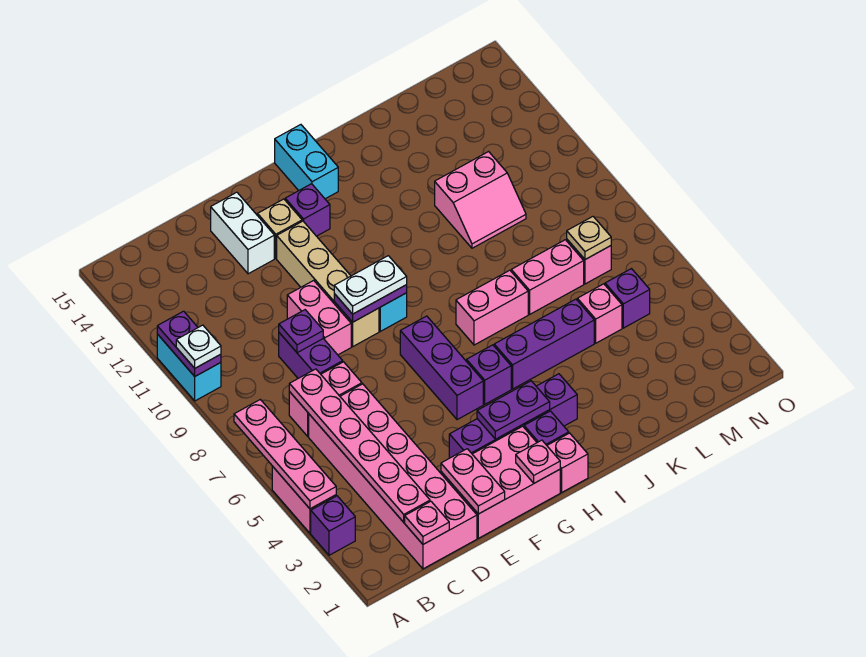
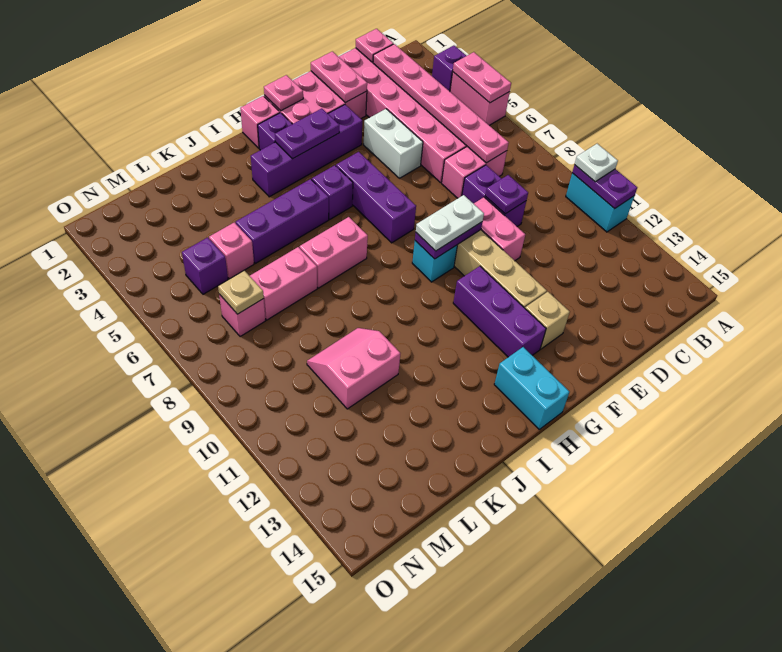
pink 1x4 plate [234,399,336,509] -> pink 1x2 plate [453,52,511,103]
white 1x2 brick [211,192,274,274] -> white 1x2 brick moved to [364,109,423,178]
purple 1x1 brick [285,184,330,236] -> purple 1x3 brick [453,266,546,357]

